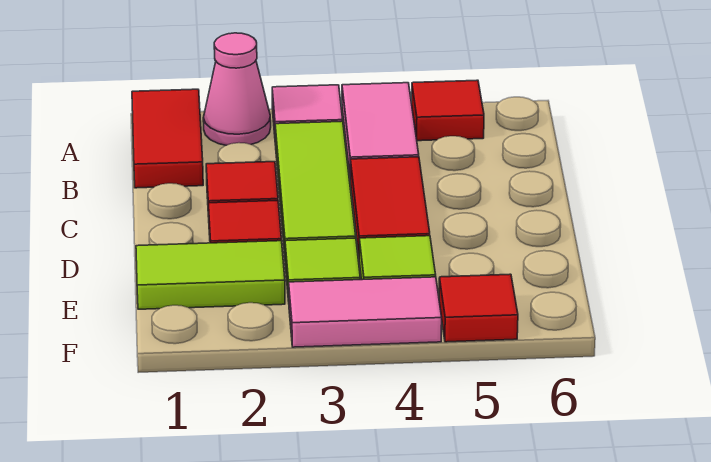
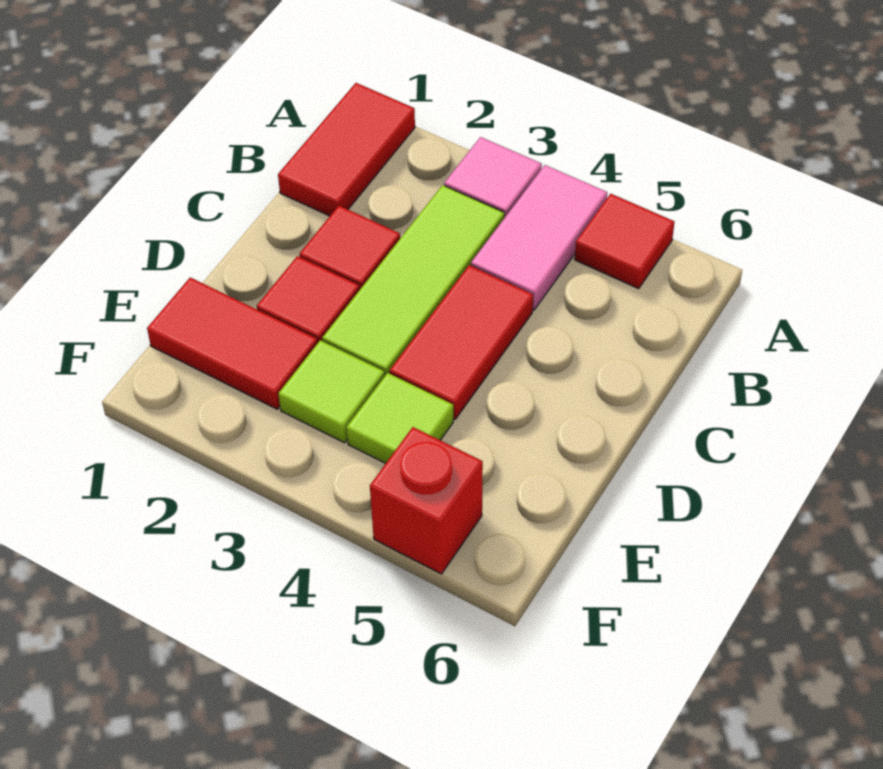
pink 1x1 cone [203,33,271,145] -> none
lime 1x2 tile [136,241,285,309] -> red 1x2 tile [147,278,317,409]
pink 1x2 tile [289,277,442,347] -> none
red 1x1 tile [439,274,518,342] -> red 1x1 brick [370,427,483,574]

